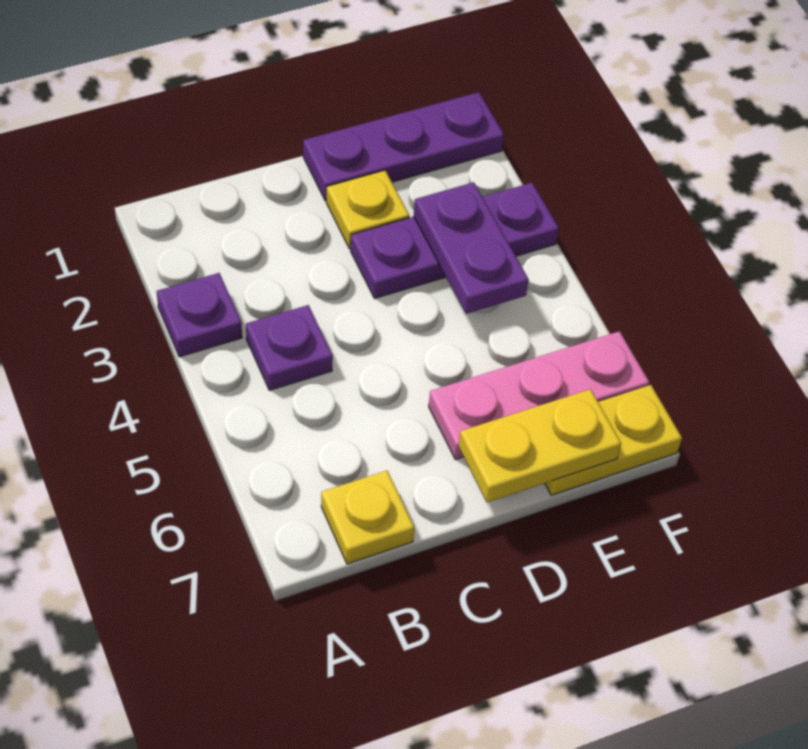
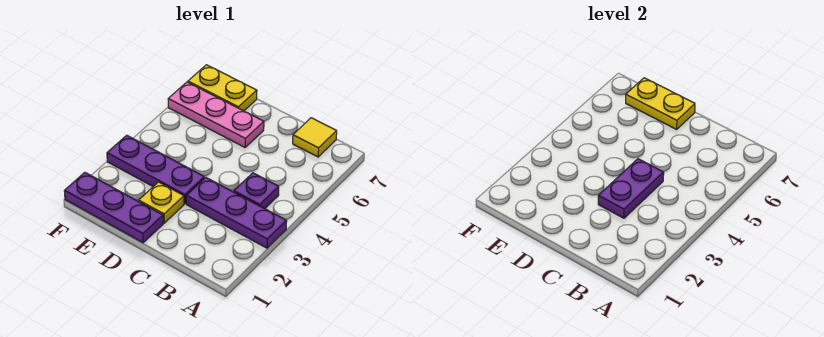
purple 1x1 plate [157,273,242,357] -> purple 1x3 plate [186,178,287,248]
yellow 1x1 plate [321,471,414,564] -> yellow 1x1 tile [293,118,337,157]
purple 1x2 plate [414,182,529,314] -> purple 1x2 plate moved to [598,159,664,218]

